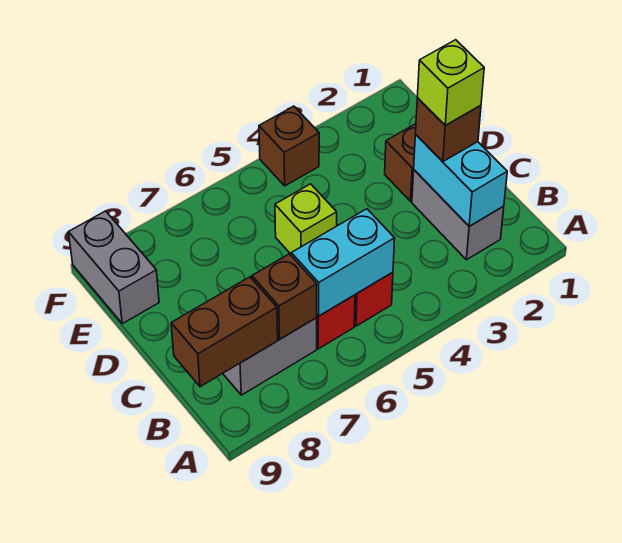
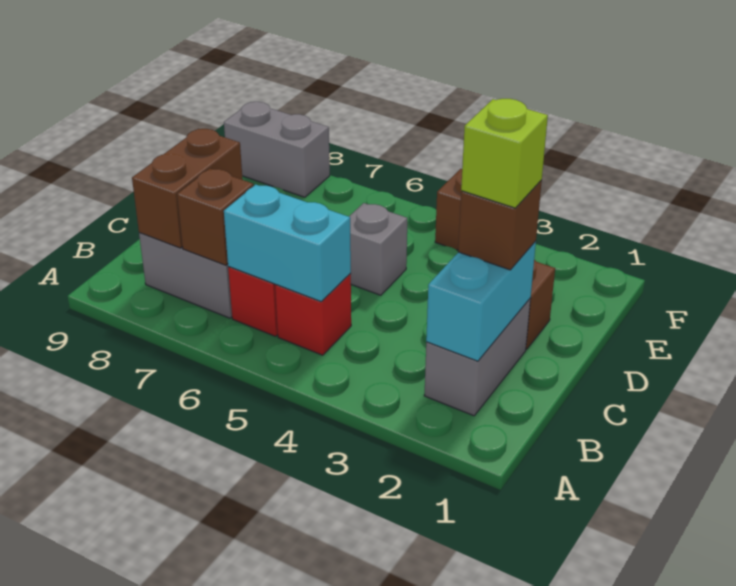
brown 1x2 brick [171,277,278,387] -> brown 1x2 brick turned to [132,129,243,248]
lime 1x1 brick [275,184,337,254] -> grey 1x1 brick [349,203,407,295]
grey 1x2 brick [69,211,159,324] -> grey 1x2 brick turned to [224,102,330,197]

